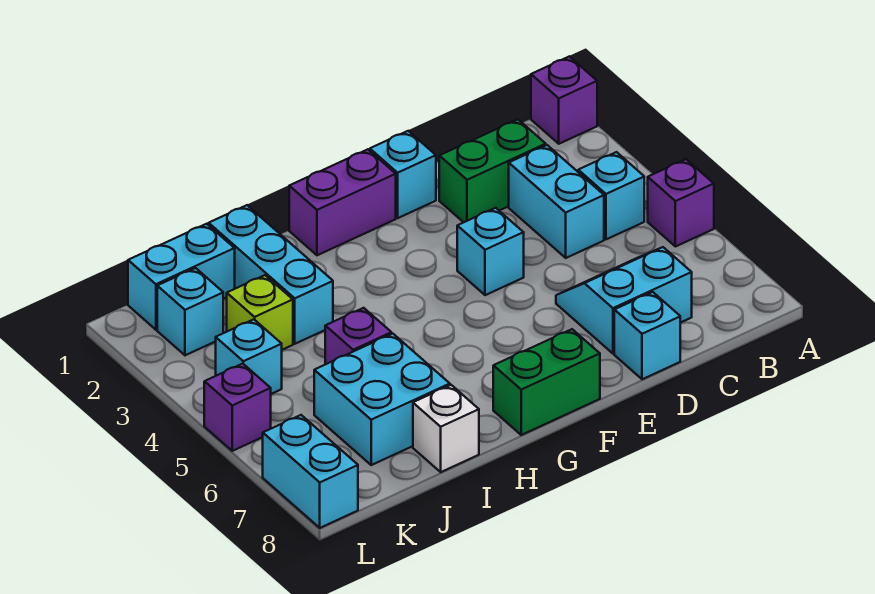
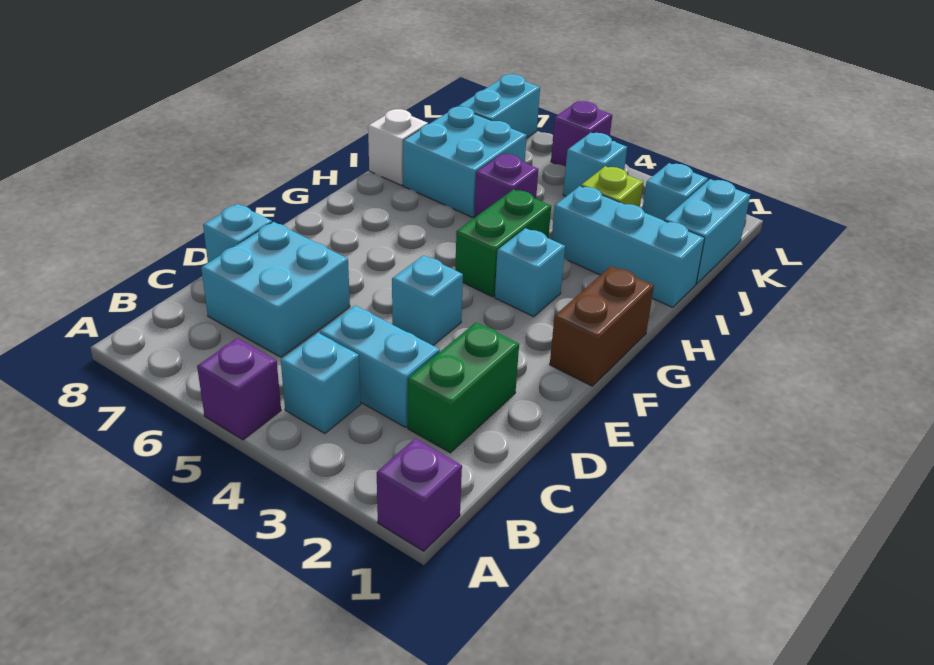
cyan 2x2 slope [556,247,692,354] -> cyan 2x2 brick [201,222,350,357]
cyan 1x1 brick [370,131,436,218] -> cyan 1x1 brick moved to [495,228,565,317]
purple 1x2 brick [289,149,396,255] -> brown 1x2 brick [550,266,654,386]
green 1x2 brick [493,329,600,435] -> green 1x2 brick moved to [455,189,551,297]
cyan 1x2 brick [263,415,358,528] -> cyan 1x2 brick turned to [458,74,540,138]

